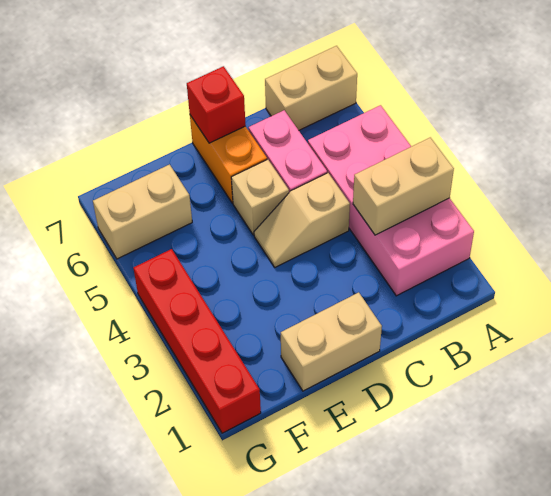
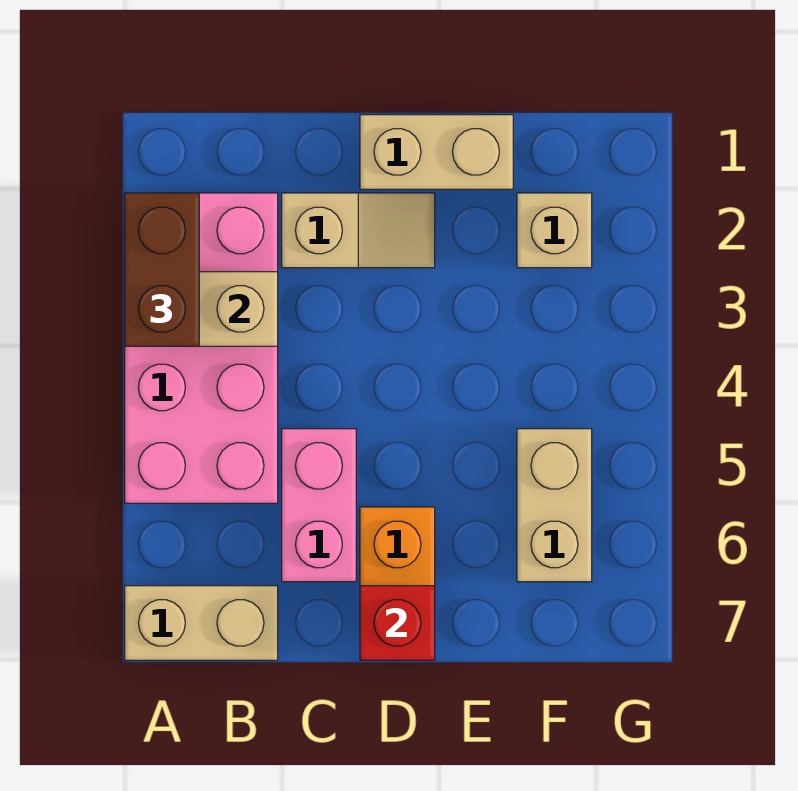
none -> brown 1x2 brick [125,193,199,346]
tan 1x2 slope [254,173,350,267] -> tan 1x2 slope moved to [282,193,435,268]
tan 1x1 brick [231,159,289,235] -> tan 1x1 brick moved to [517,193,592,268]
tan 1x2 brick [93,164,192,259] -> tan 1x2 brick turned to [517,429,592,582]
red 1x4 brick [133,249,261,433] -> none

